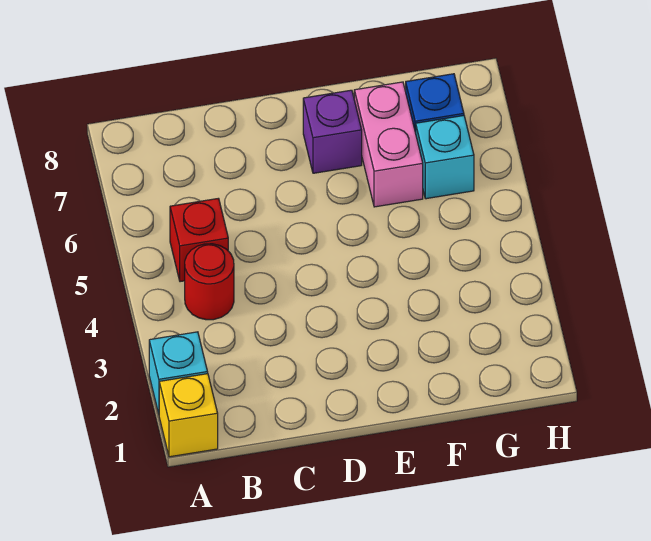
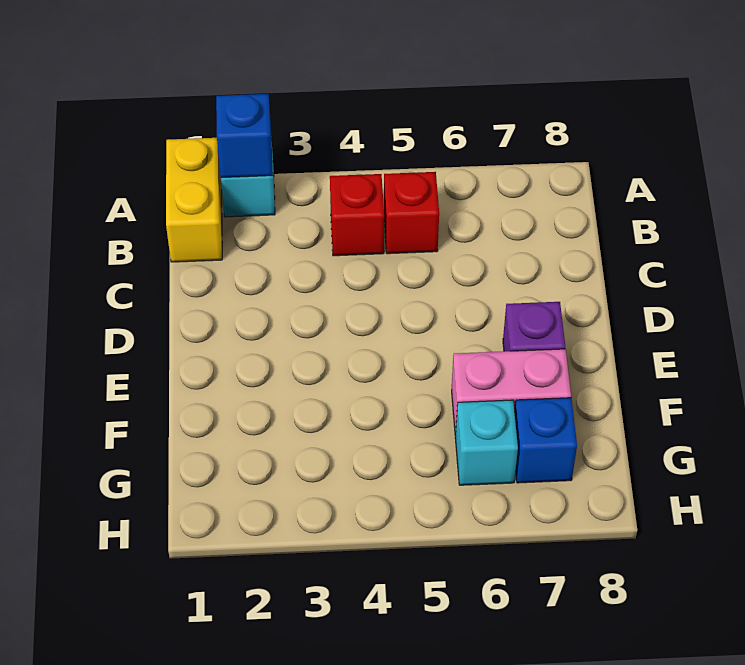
yellow 1x1 brick [159,374,218,457] -> yellow 1x2 brick [166,138,222,262]
none -> blue 1x1 brick [216,94,273,178]
red 1x1 round brick [185,244,234,320] -> red 1x1 brick [330,174,384,256]

